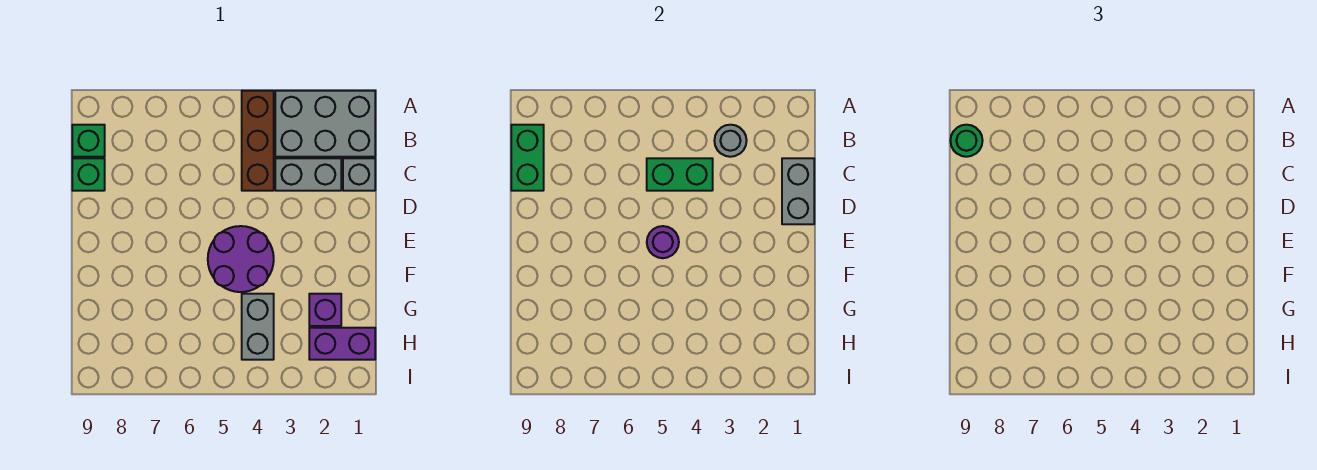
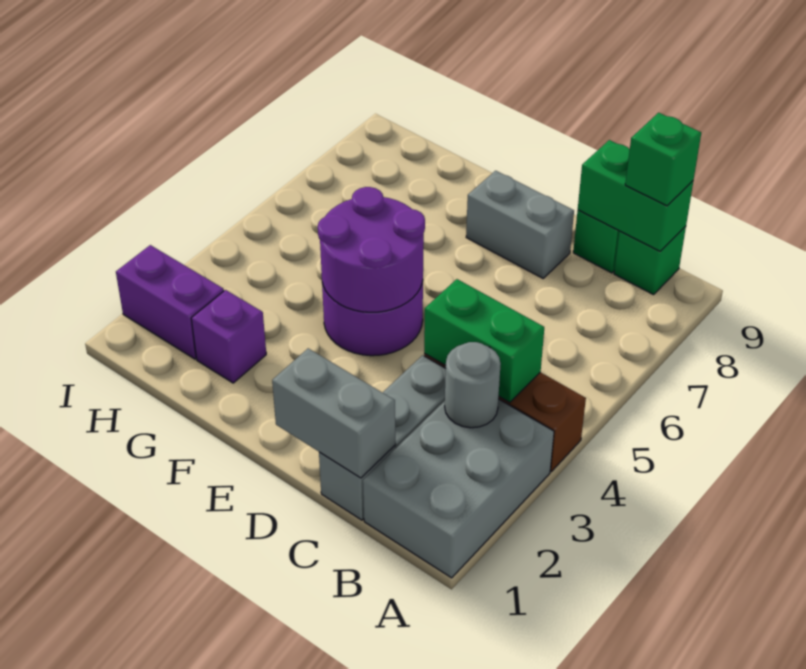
green 1x1 round brick [950,125,983,157] -> green 1x1 brick [625,113,701,206]
green 1x2 brick [647,158,713,191] -> green 1x2 brick turned to [424,279,544,402]
purple 1x1 round brick [647,226,679,258] -> purple 2x2 round brick [318,187,425,312]
grey 1x2 brick [242,294,274,360] -> grey 1x2 brick moved to [466,171,574,278]
purple 1x2 brick [309,328,375,360] -> purple 1x2 brick turned to [116,245,224,359]

